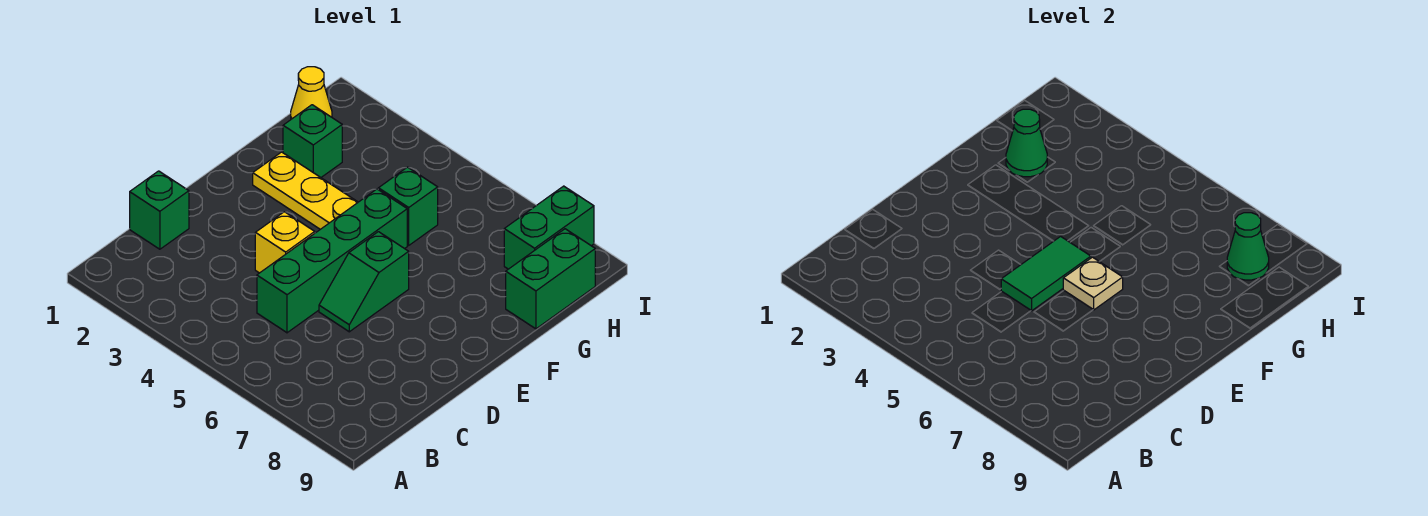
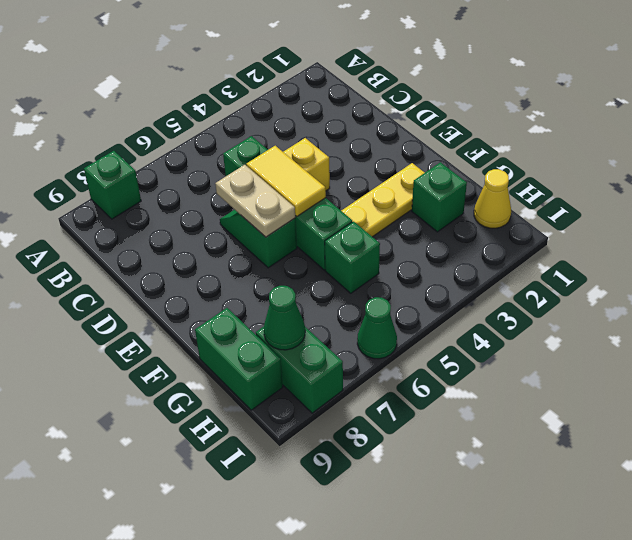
green 1x1 brick [130,171,189,249] -> green 1x1 brick moved to [84,151,141,219]
green 1x2 tile [1001,236,1091,311] -> yellow 1x2 tile [246,146,326,216]
tan 1x1 plate [1063,257,1123,310] -> tan 1x2 plate [215,165,295,237]
green 1x1 cone [1006,109,1047,177] -> green 1x1 cone moved to [357,297,397,359]

